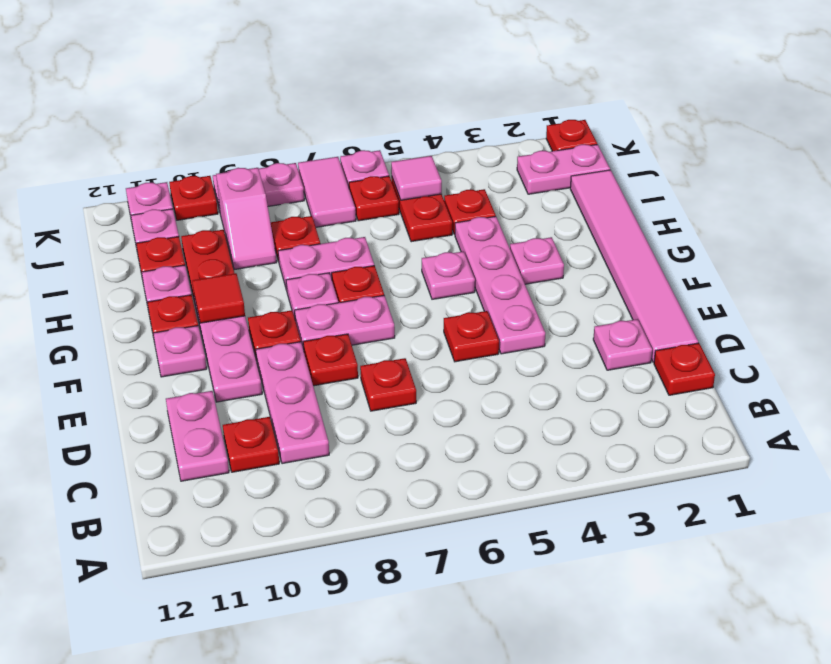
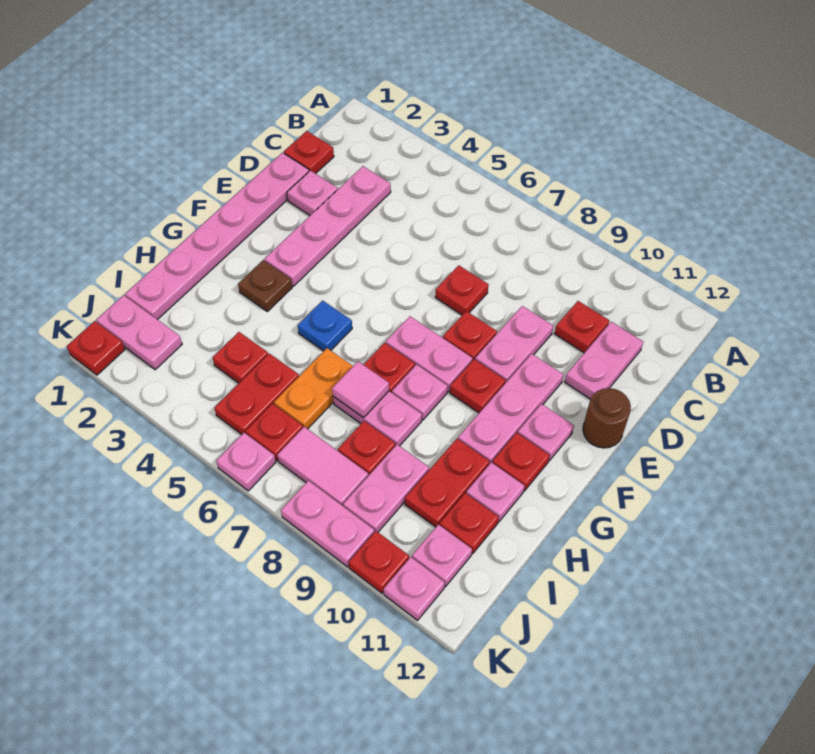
pink 1x3 plate [256,342,329,464] -> pink 1x2 plate [475,306,553,383]
pink 1x6 tile [570,170,698,362] -> pink 1x6 plate [125,153,309,320]
pink 1x4 plate [455,216,545,354] -> pink 1x4 plate moved to [265,166,391,286]
red 1x1 plate [444,311,499,362] -> none
none -> brown 1x1 round brick [583,388,631,448]
pink 1x1 plate [510,237,564,284] -> brown 1x1 plate [238,260,292,311]
pink 1x1 plate [422,251,475,299] -> blue 1x1 plate [298,301,352,351]
red 1x1 tile [192,273,245,323] -> none
none -> orange 1x2 plate [274,348,353,429]
pink 1x2 slope [216,168,277,270] -> pink 1x2 plate [343,445,429,532]
pink 1x1 tile [391,156,442,200] -> pink 1x1 tile moved to [332,361,389,418]
pink 1x2 tile [298,157,356,227] -> pink 1x2 tile turned to [277,427,368,506]

